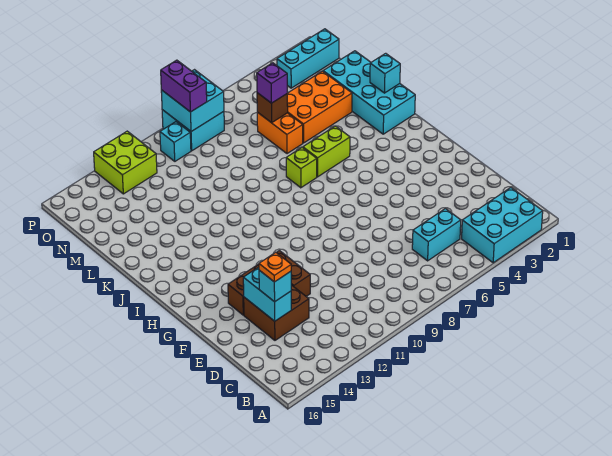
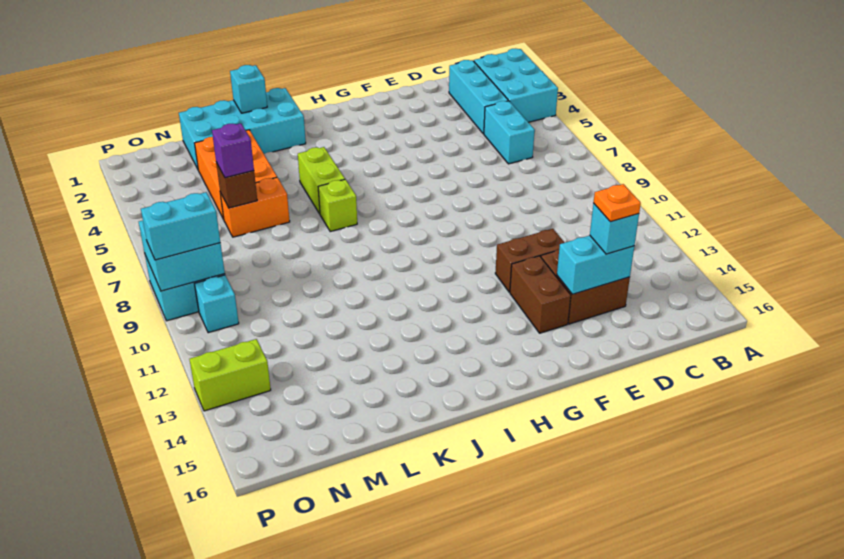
cyan 1x3 brick [277,29,339,88] -> cyan 1x3 brick moved to [449,60,508,134]
purple 1x2 brick [161,60,207,112] -> cyan 1x2 brick [141,192,220,260]
lime 2x2 brick [94,131,157,194] -> lime 1x2 brick [190,339,271,411]

